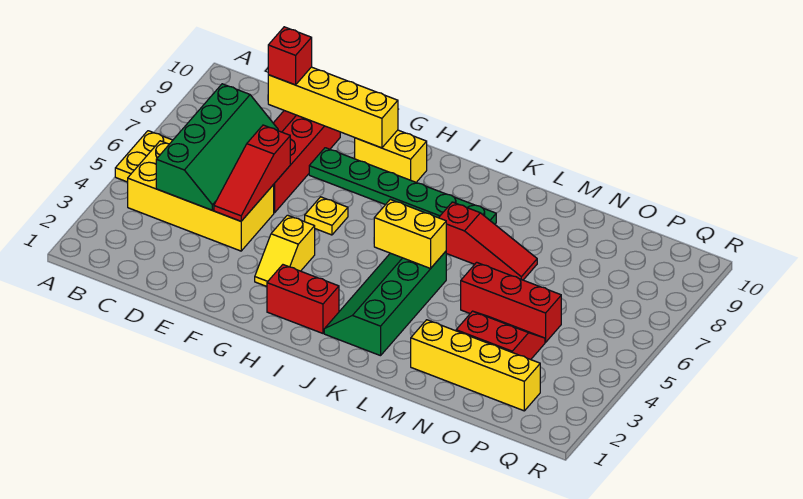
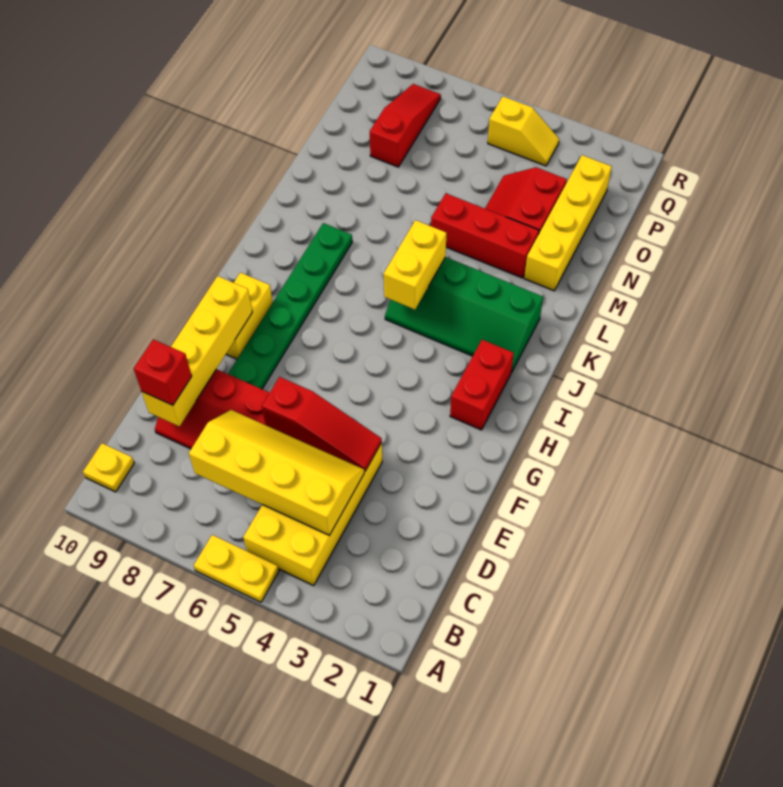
green 2x4 slope [156,84,278,210] -> yellow 2x4 slope [189,410,364,535]
yellow 1x2 slope [255,215,315,286] -> yellow 1x2 slope moved to [488,96,559,166]
yellow 1x1 plate [305,197,348,235] -> yellow 1x1 plate moved to [83,443,134,492]
red 1x3 slope [439,202,537,280] -> red 1x3 slope moved to [370,84,441,167]
red 1x3 brick [461,262,561,342] -> red 1x3 brick turned to [431,193,539,278]

